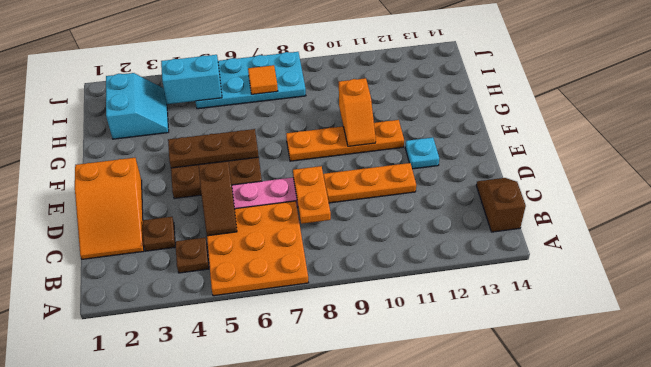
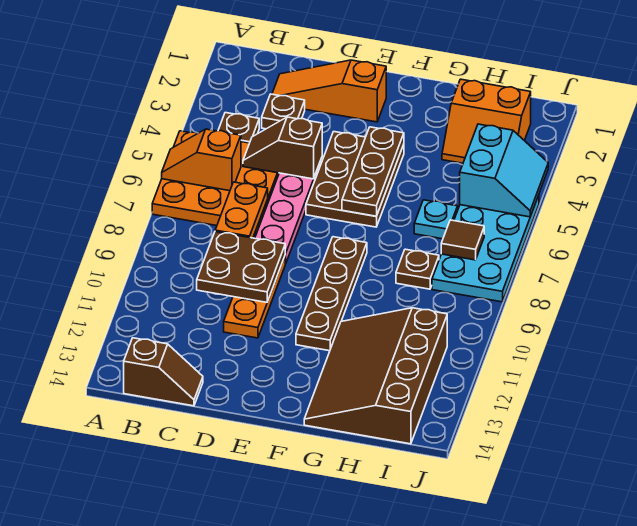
orange 2x3 slope [75,158,144,259] -> orange 1x3 slope [272,60,386,122]
orange 1x2 plate [293,166,331,224] -> orange 1x2 plate turned to [215,182,268,238]
none -> brown 2x2 plate [197,232,286,302]
cyan 1x1 plate [405,137,439,169] -> cyan 1x1 plate moved to [414,200,458,239]
orange 1x4 plate [286,120,404,161] -> brown 1x4 plate [296,237,367,351]
orange 1x2 slope [339,78,376,146] -> orange 1x2 slope moved to [162,129,241,191]
none -> brown 3x4 slope [304,308,447,444]
cyan 2x2 slope [106,73,169,139] -> orange 2x2 slope [442,79,531,163]
none -> brown 1x1 plate [396,249,439,289]
orange 1x1 tile [248,65,278,94] -> brown 1x1 tile [441,220,484,260]

